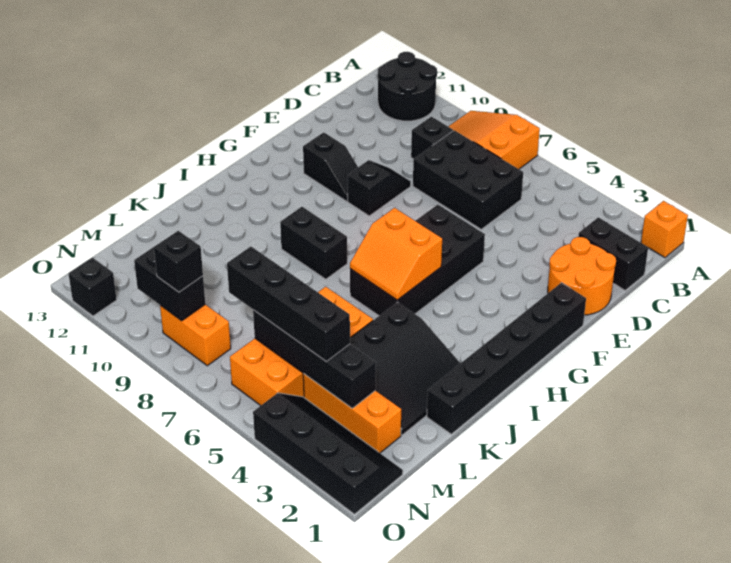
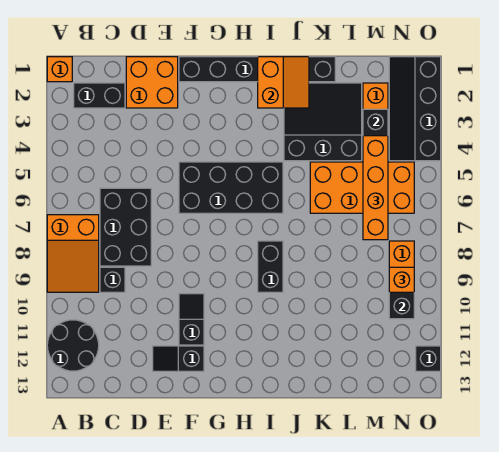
black 1x2 brick [578,217,648,290] -> black 1x2 brick turned to [74,83,125,108]
orange 2x2 round brick [548,237,616,315] -> orange 2x2 brick [126,57,178,108]
black 1x2 slope [348,160,411,216] -> black 1x2 slope moved to [153,346,204,371]
orange 2x2 slope [350,208,442,300] -> orange 2x2 slope moved to [258,57,309,108]
black 1x4 brick [227,247,350,362] -> orange 1x4 brick [363,136,388,240]
black 1x1 brick [154,231,203,292] -> orange 1x1 brick [389,267,414,292]

